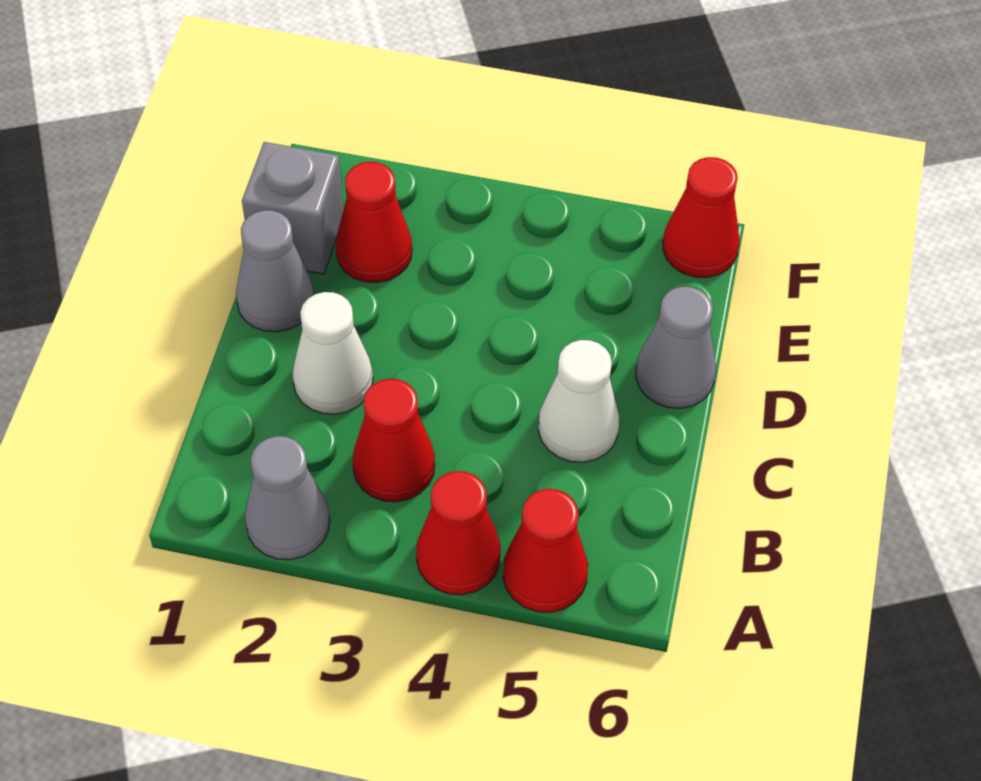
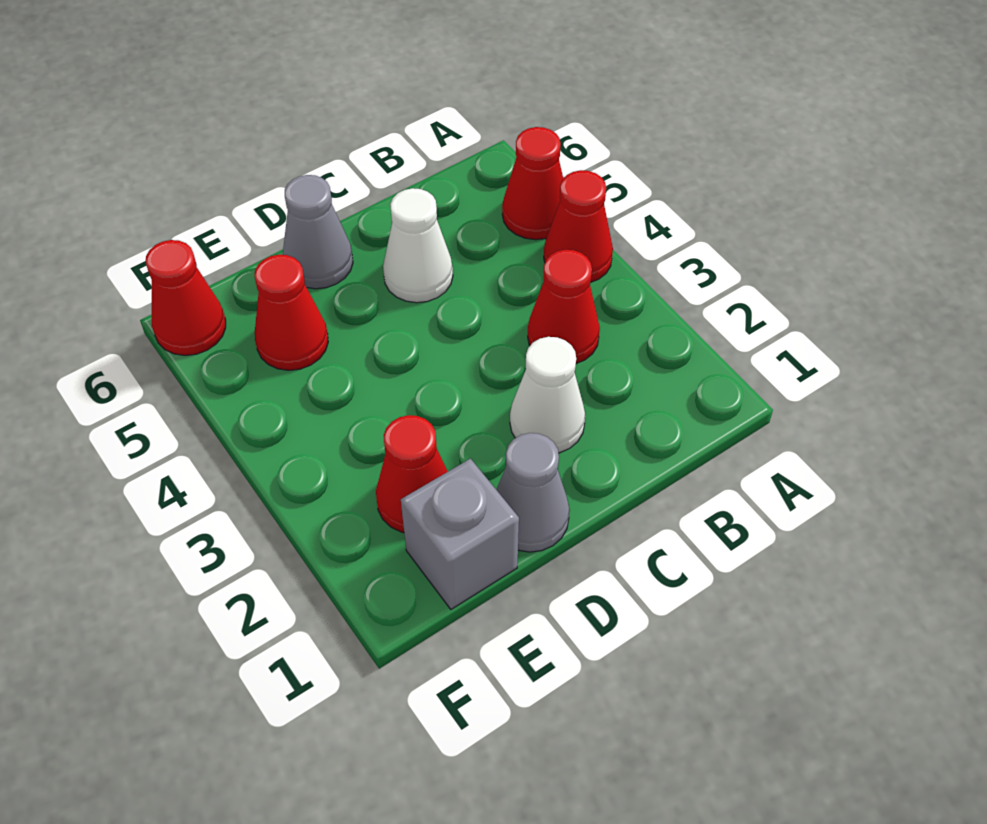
grey 1x1 cone [245,436,330,560] -> none
none -> red 1x1 cone [255,255,328,370]

